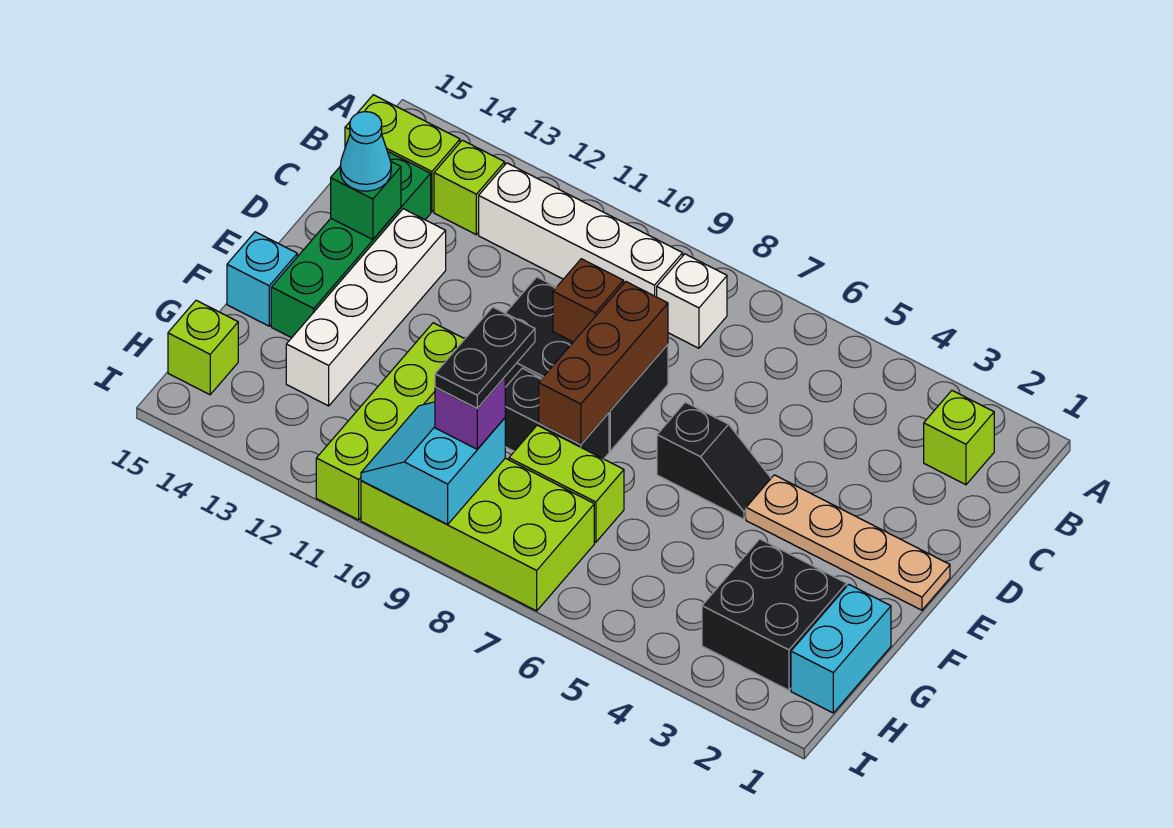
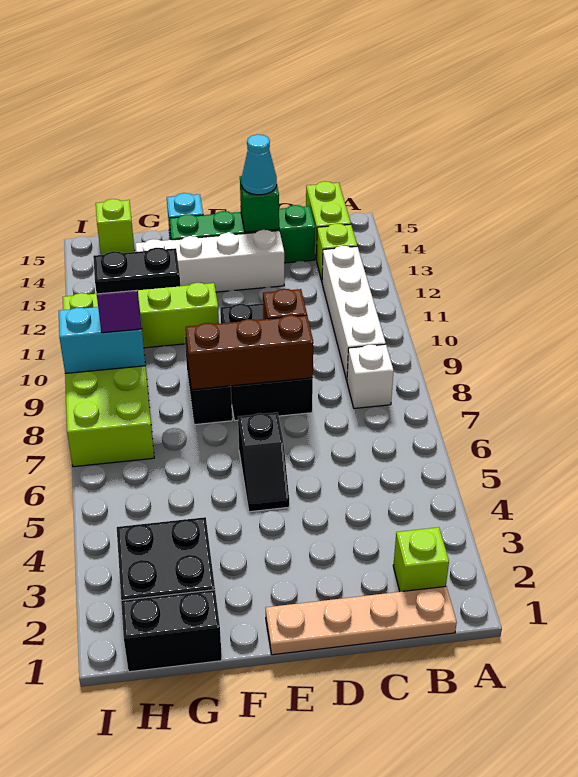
tan 1x4 plate [746,475,950,610] -> tan 1x4 plate turned to [266,586,457,655]
cyan 1x2 brick [791,584,891,713] -> black 1x2 brick [121,590,222,672]
lime 1x2 brick [509,425,624,542] -> none

